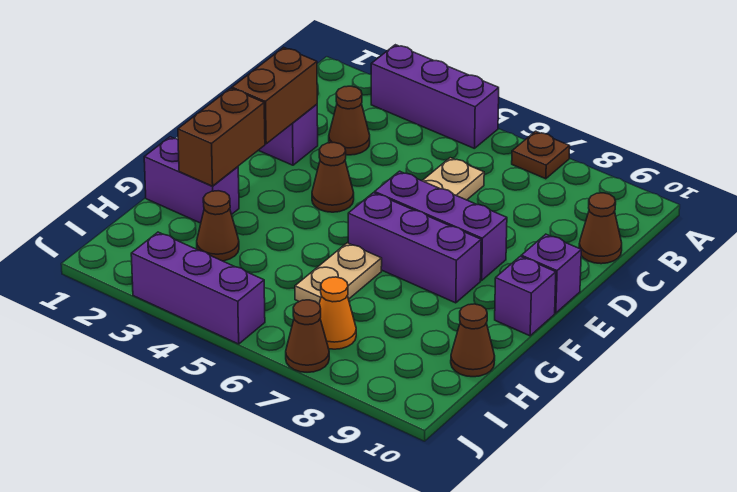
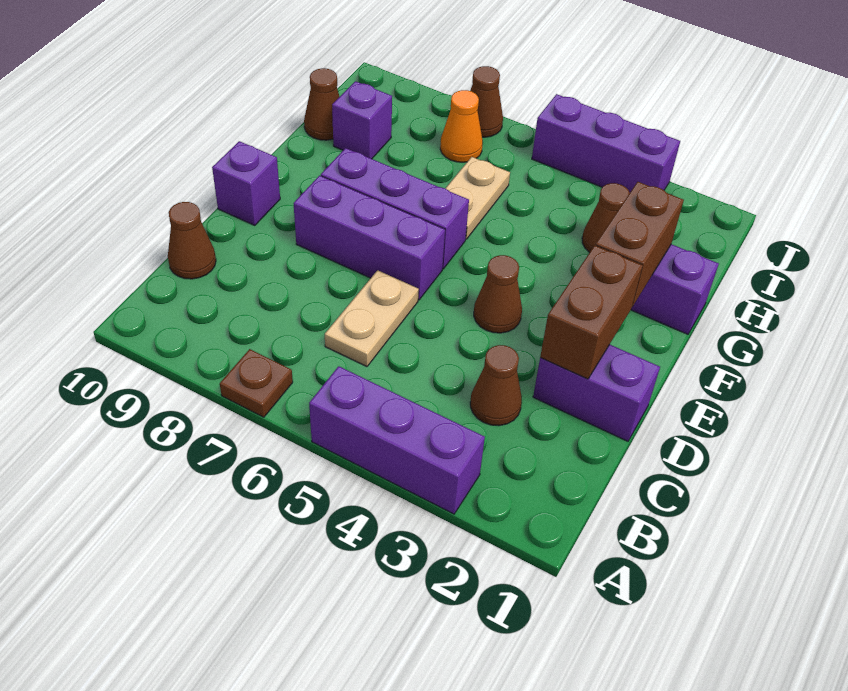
purple 1x1 brick [495,256,556,336] -> purple 1x1 brick moved to [332,81,392,159]

